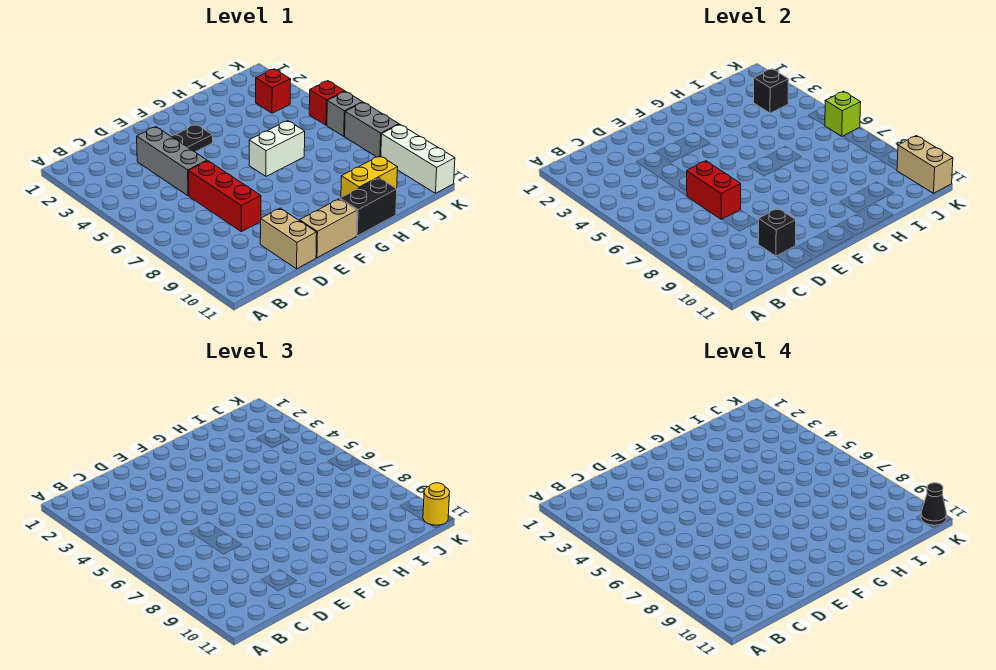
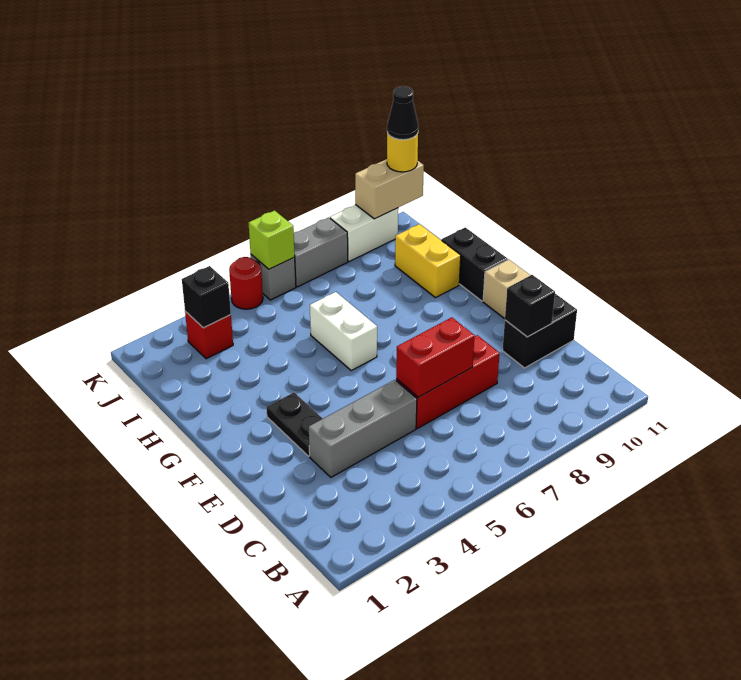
tan 1x2 brick [260,208,317,269] -> black 1x2 brick [503,294,577,368]
red 1x1 brick [309,81,345,125] -> red 1x1 round brick [229,257,263,309]
white 1x3 brick [381,124,455,193] -> white 1x2 brick [330,205,398,262]

